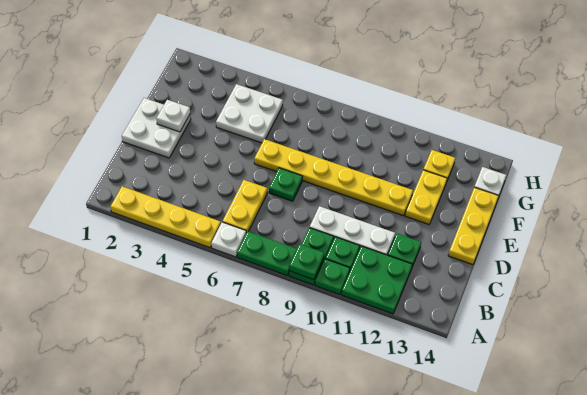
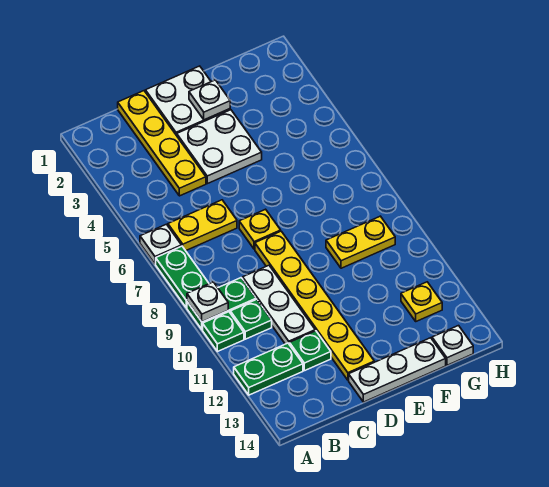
yellow 1x4 plate [110,186,221,248] -> yellow 1x4 plate moved to [118,91,206,196]
green 1x1 plate [289,244,324,280] -> white 1x1 plate [187,282,228,322]
green 2x2 plate [341,246,412,314] -> green 1x2 plate [234,343,303,395]
green 1x1 plate [269,168,303,201] -> yellow 1x1 plate [239,209,281,249]
yellow 1x3 plate [448,187,499,265] -> white 1x3 plate [349,338,446,402]
yellow 1x6 plate [254,139,413,216] -> yellow 1x6 plate moved to [255,231,374,380]
yellow 1x2 plate [405,170,447,224] -> yellow 1x2 plate moved to [326,216,395,268]
white 2x2 plate [216,84,283,143] -> white 2x2 plate moved to [177,110,262,184]

